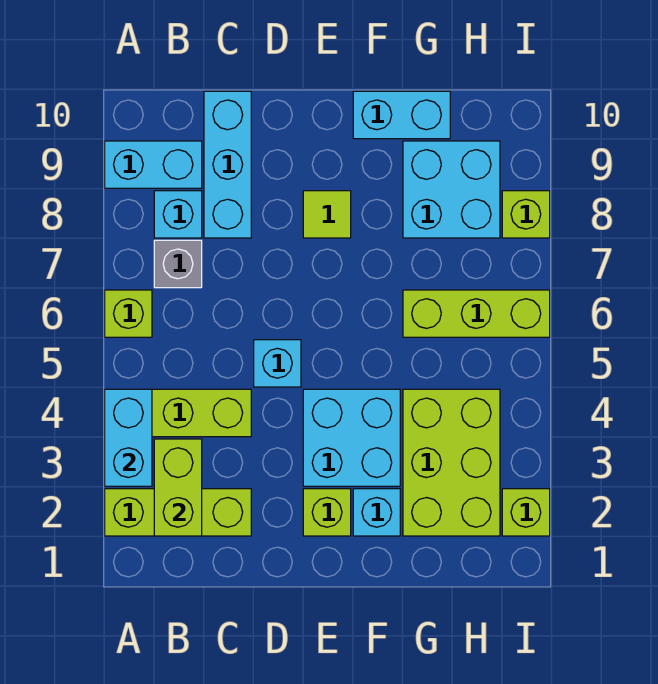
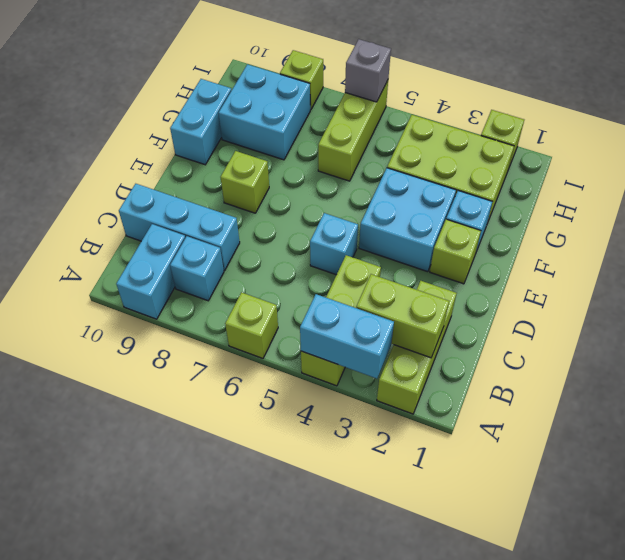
grey 1x1 brick [154,240,202,288] -> grey 1x1 brick moved to [345,39,391,102]
lime 1x1 tile [303,191,351,238] -> lime 1x1 brick [221,151,269,213]

